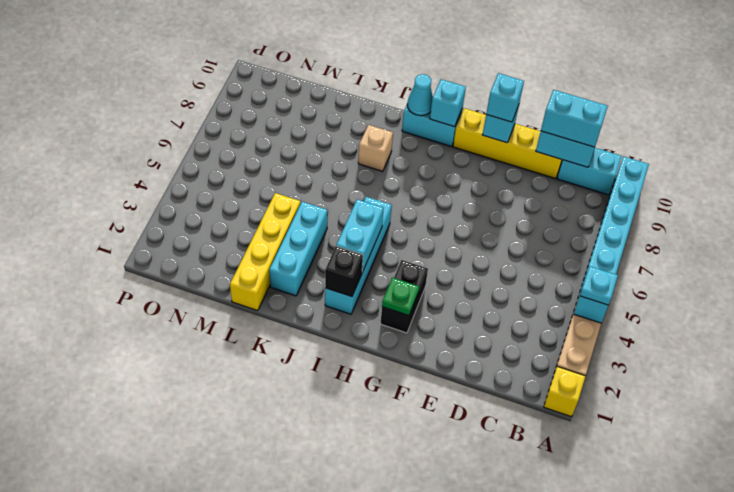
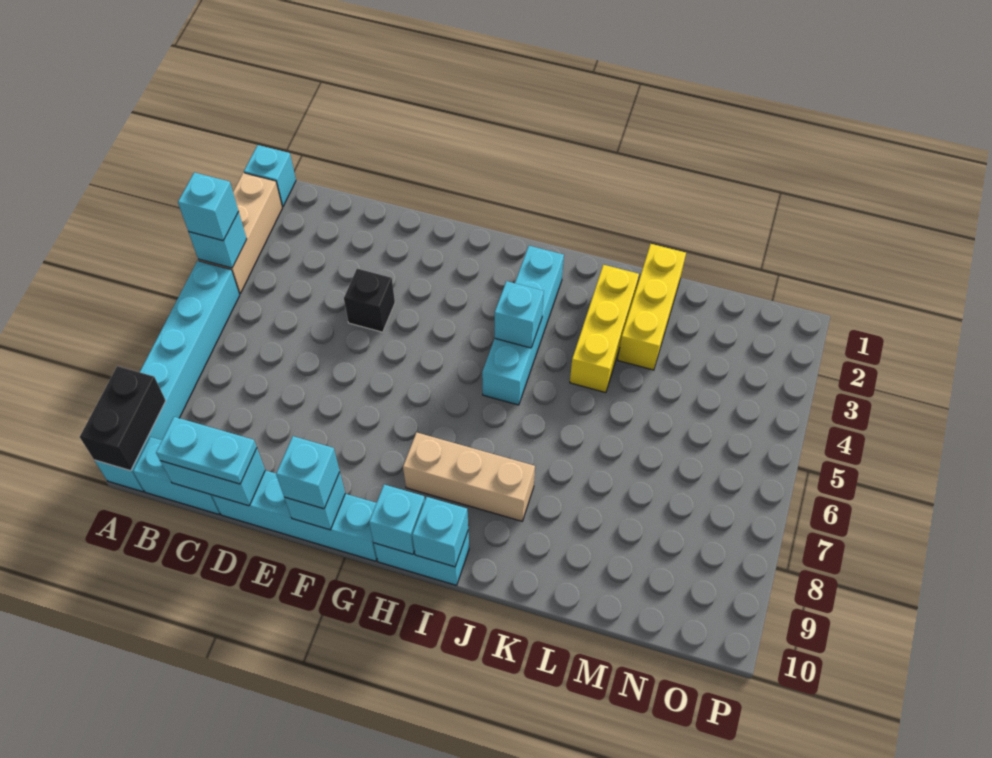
yellow 1x1 brick [544,366,585,417] -> cyan 1x1 brick [244,145,296,207]
cyan 1x1 plate [580,266,618,305] -> cyan 1x1 brick [178,173,239,241]
cyan 1x2 brick [541,90,608,147] -> cyan 1x2 plate [156,417,257,484]
yellow 1x4 brick [453,108,562,179] -> cyan 1x4 brick [212,470,377,561]
black 1x2 brick [380,260,428,333] -> black 1x2 brick moved to [80,366,166,471]
green 1x1 plate [382,278,419,316] -> none
black 1x1 brick [325,246,363,297] -> black 1x1 brick moved to [344,269,395,332]
cyan 1x2 brick [336,199,384,272] -> cyan 1x1 brick [495,281,544,348]
cyan 1x1 cone [407,74,433,116] -> cyan 1x1 brick [412,497,468,567]
tan 1x1 brick [358,125,393,171] -> tan 1x3 brick [403,433,535,521]
cyan 1x3 brick [269,202,327,296] -> yellow 1x3 brick [570,265,639,393]
yellow 1x4 brick [230,193,301,311] -> yellow 1x3 brick [618,244,686,370]

